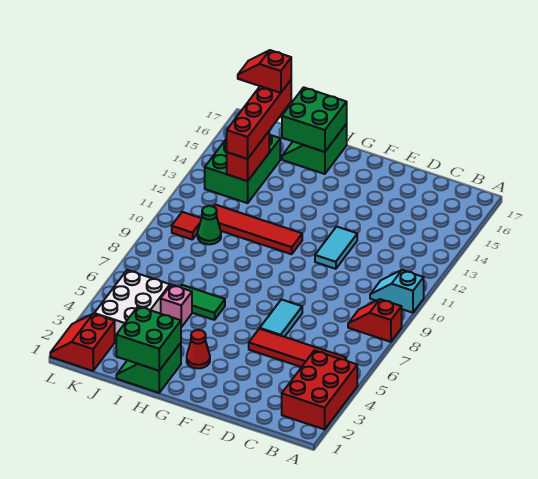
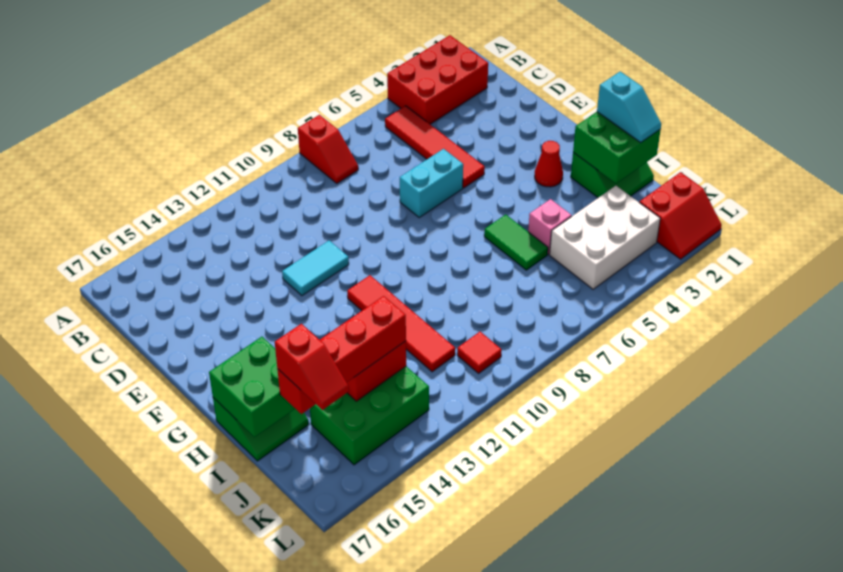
cyan 1x2 slope [370,270,424,313] -> cyan 1x2 slope moved to [597,71,661,143]
cyan 1x2 tile [260,300,302,337] -> cyan 1x2 brick [400,149,463,217]
green 1x1 cone [198,206,221,244] -> none

